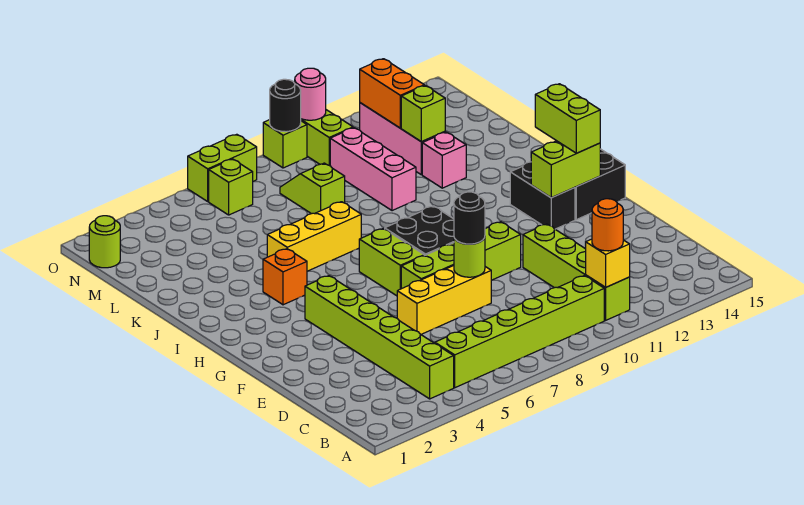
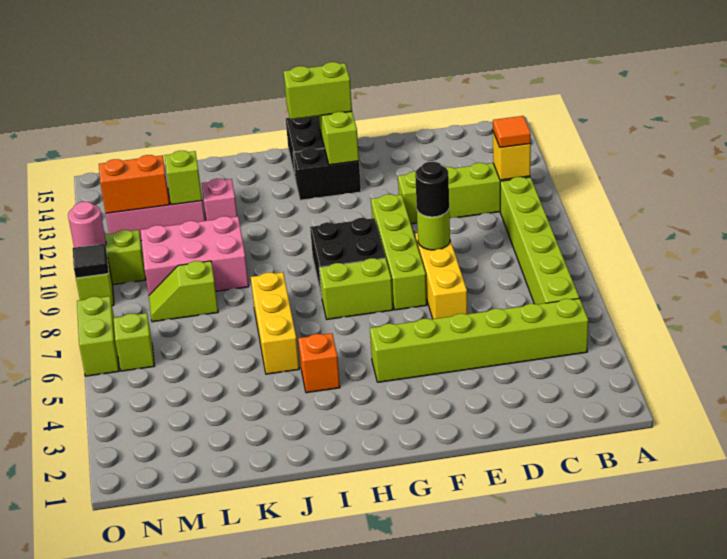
orange 1x1 round brick [592,199,623,251] -> orange 1x1 tile [493,116,531,148]
pink 1x3 brick [330,128,416,211] -> pink 2x3 brick [141,216,249,295]
lime 1x1 round brick [89,216,120,268] -> none
black 1x1 round brick [270,79,301,132] -> black 1x1 tile [73,244,108,278]

